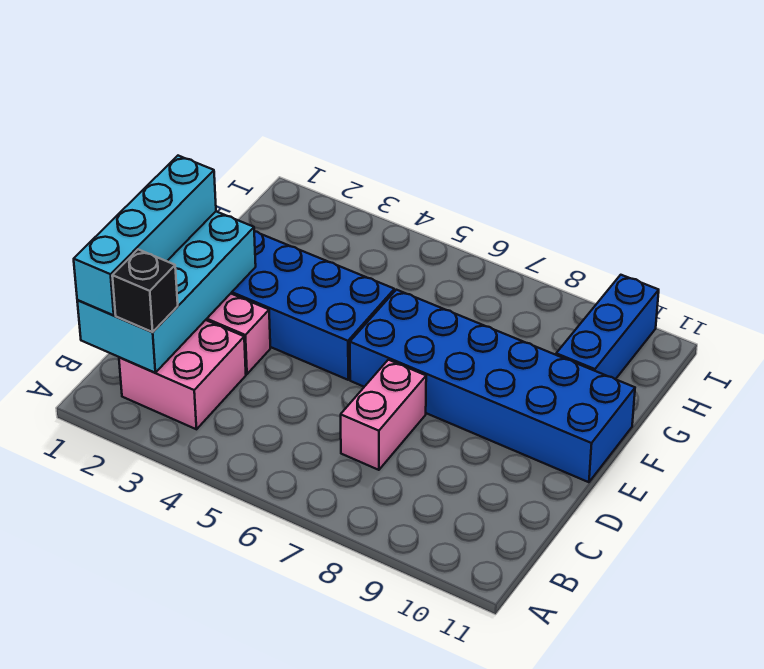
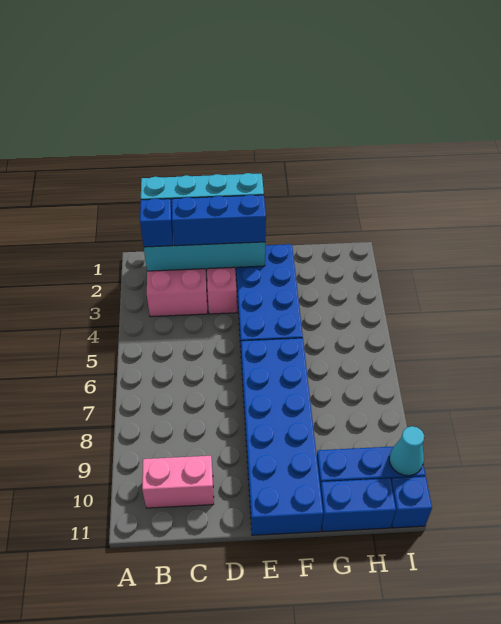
black 1x1 brick [112,249,178,332] -> blue 1x1 brick [140,198,173,247]
none -> blue 1x3 brick [172,195,266,246]
pink 1x2 brick [341,360,426,470] -> pink 1x2 brick moved to [142,456,214,508]
none -> blue 1x2 brick [320,478,396,532]
none -> cyan 1x1 cone [389,426,424,476]
none -> blue 1x1 brick [391,477,432,528]

